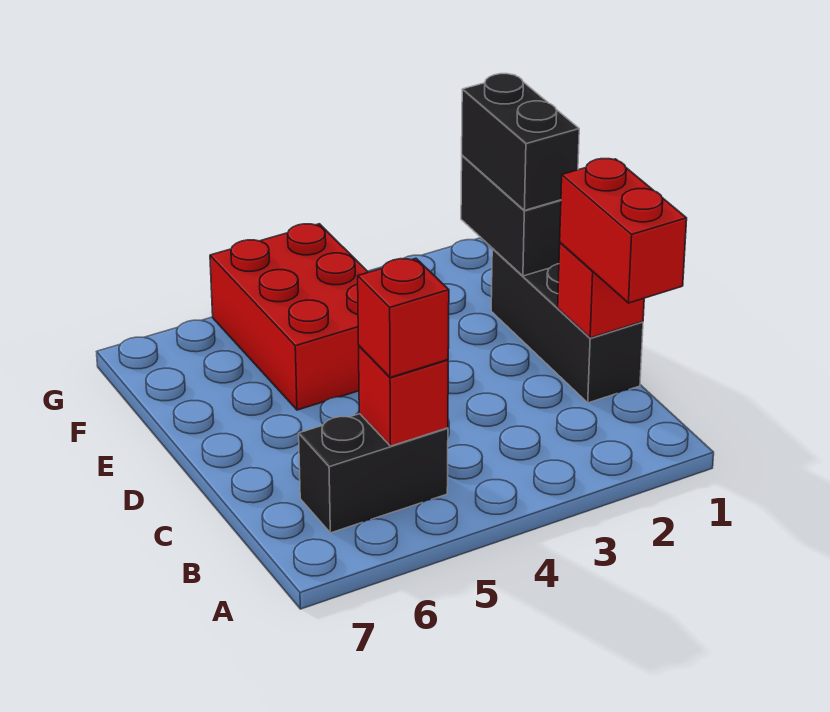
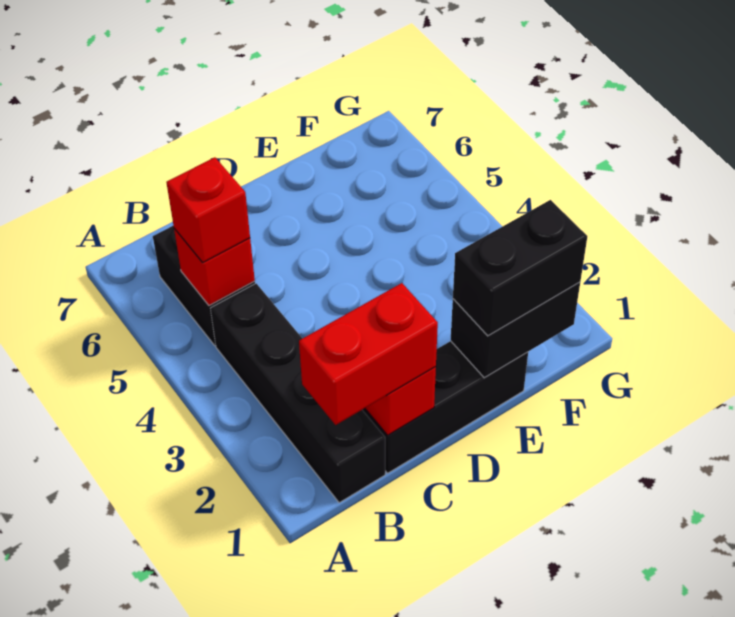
none -> black 1x4 brick [211,284,385,503]
red 2x3 brick [210,224,368,410] -> none

